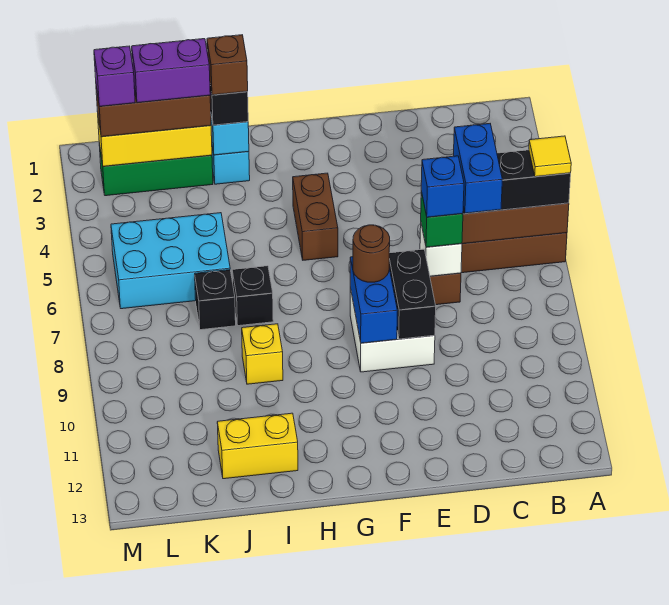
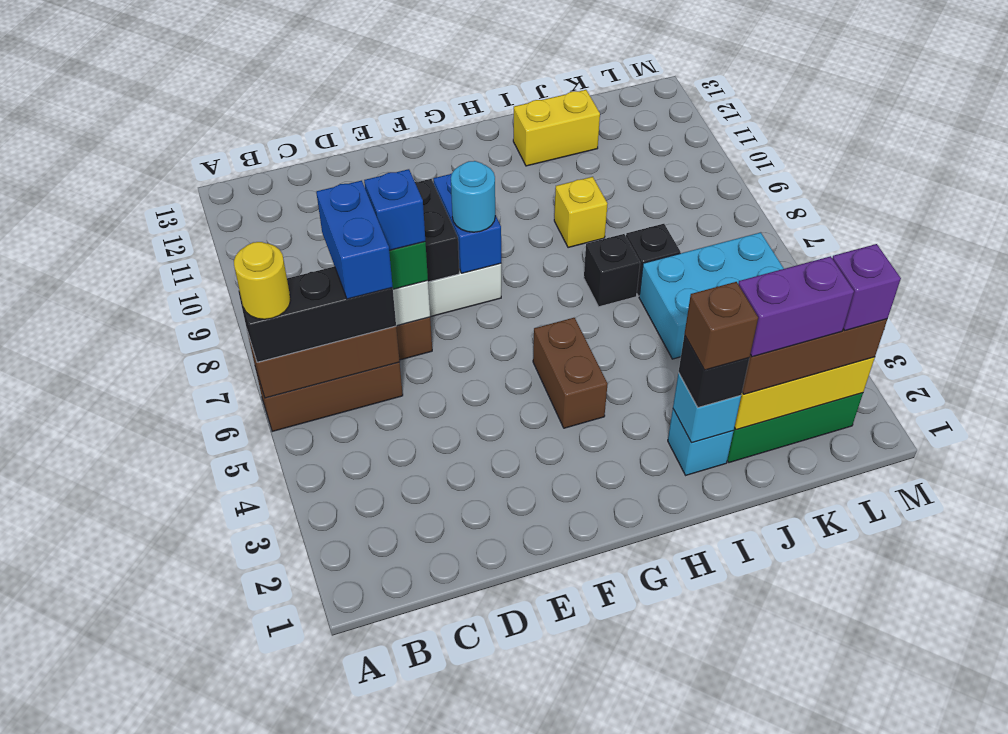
yellow 1x1 tile [529,136,571,177] -> yellow 1x1 round brick [234,242,291,319]
brown 1x1 round brick [353,225,390,282] -> cyan 1x1 round brick [451,161,495,232]

